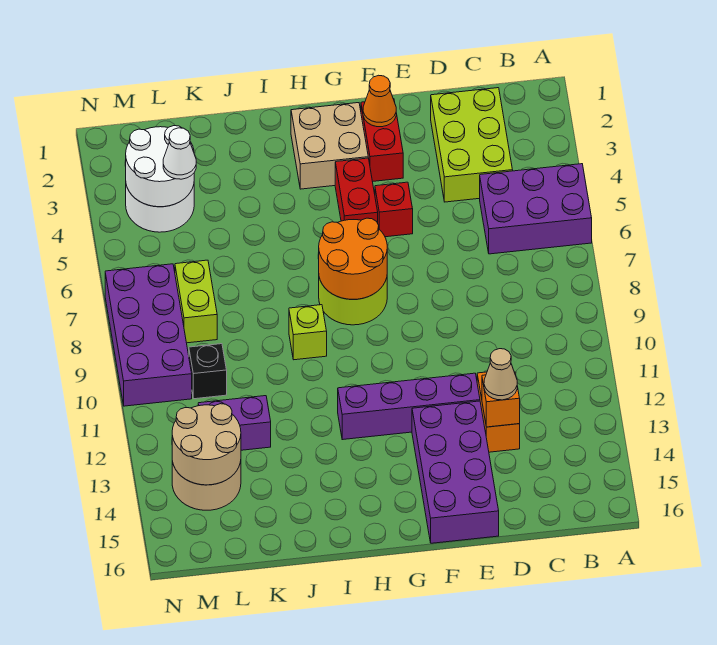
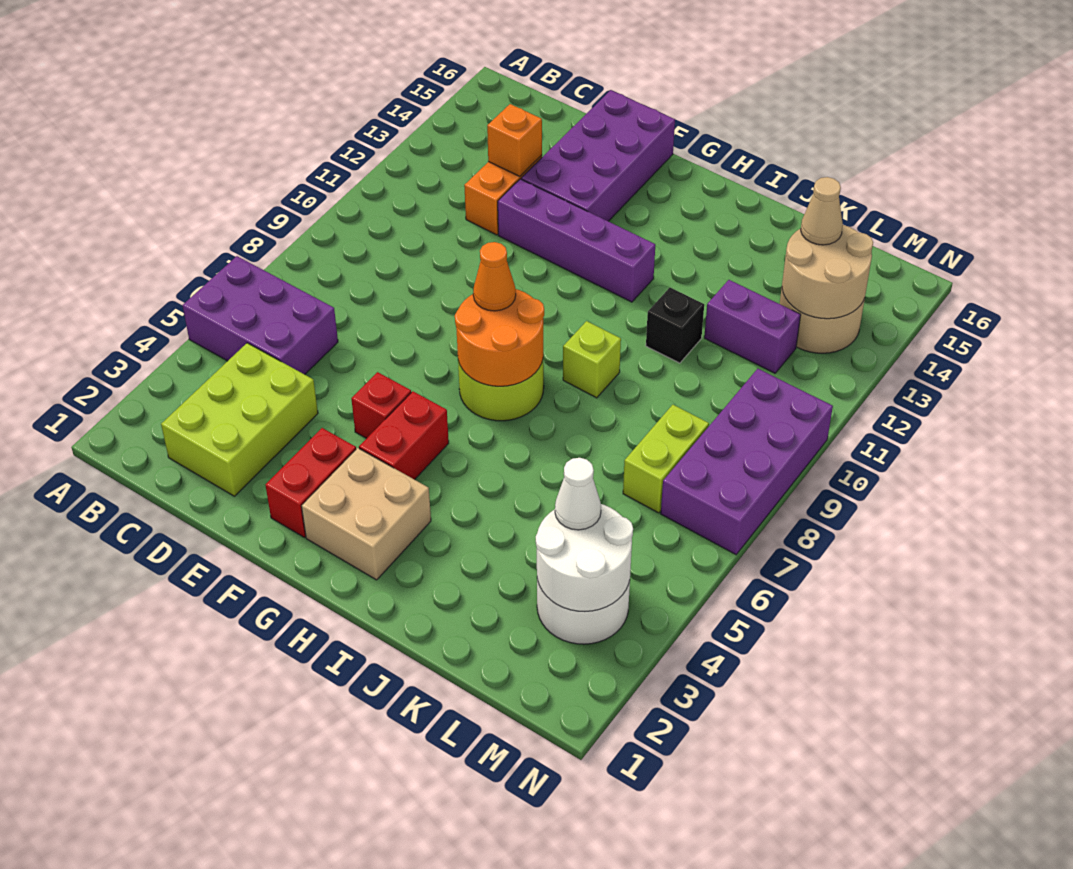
tan 1x1 cone [484,349,517,400] -> tan 1x1 cone moved to [801,177,843,245]
orange 1x1 cone [363,75,396,127] -> orange 1x1 cone moved to [473,242,516,311]
black 1x1 brick [189,344,227,399] -> black 1x1 brick moved to [646,288,704,363]

